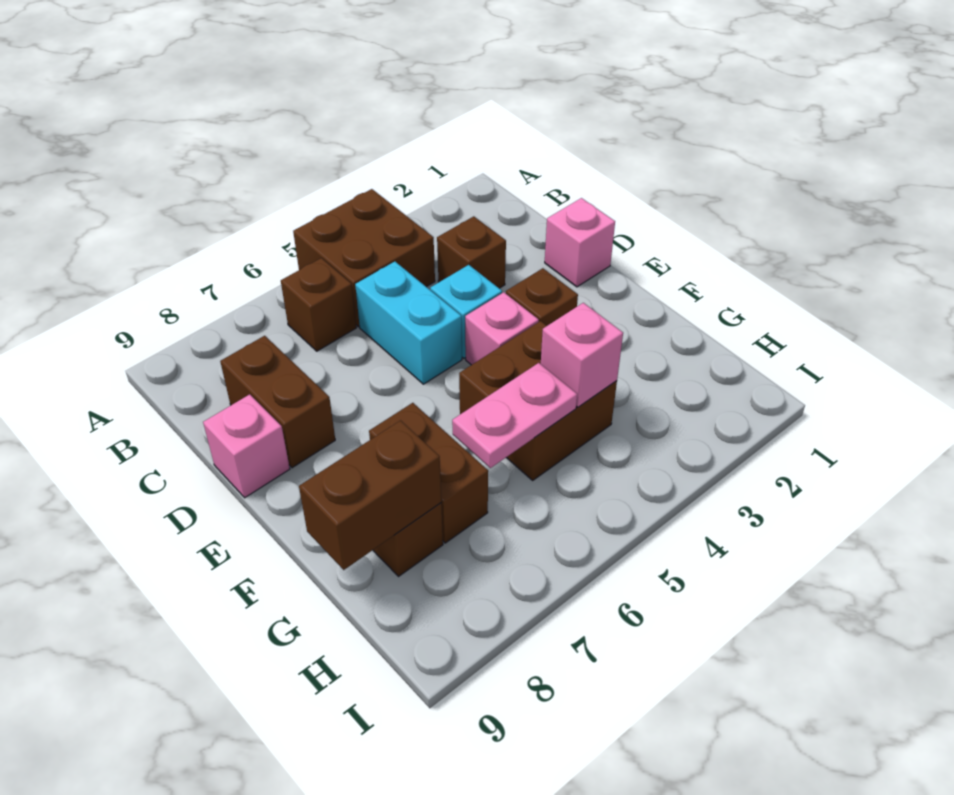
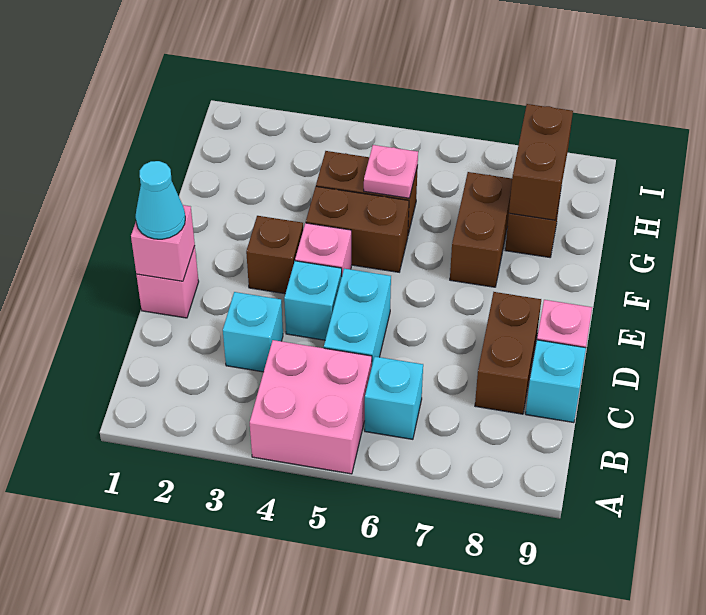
brown 2x2 brick [293,189,435,327] -> pink 2x2 brick [250,340,372,474]
brown 1x1 brick [281,258,356,351] -> cyan 1x1 brick [365,357,423,439]
brown 1x1 brick [437,216,506,288] -> cyan 1x1 brick [223,292,283,372]
none -> cyan 1x1 brick [526,340,586,423]
none -> cyan 1x1 cone [136,161,185,239]
pink 1x1 brick [541,303,623,407] -> pink 1x1 brick moved to [131,205,195,281]
pink 1x2 plate [452,363,577,468] -> pink 1x1 plate [364,145,418,198]
brown 1x2 brick [299,421,441,570] -> brown 1x2 brick turned to [509,104,573,220]

